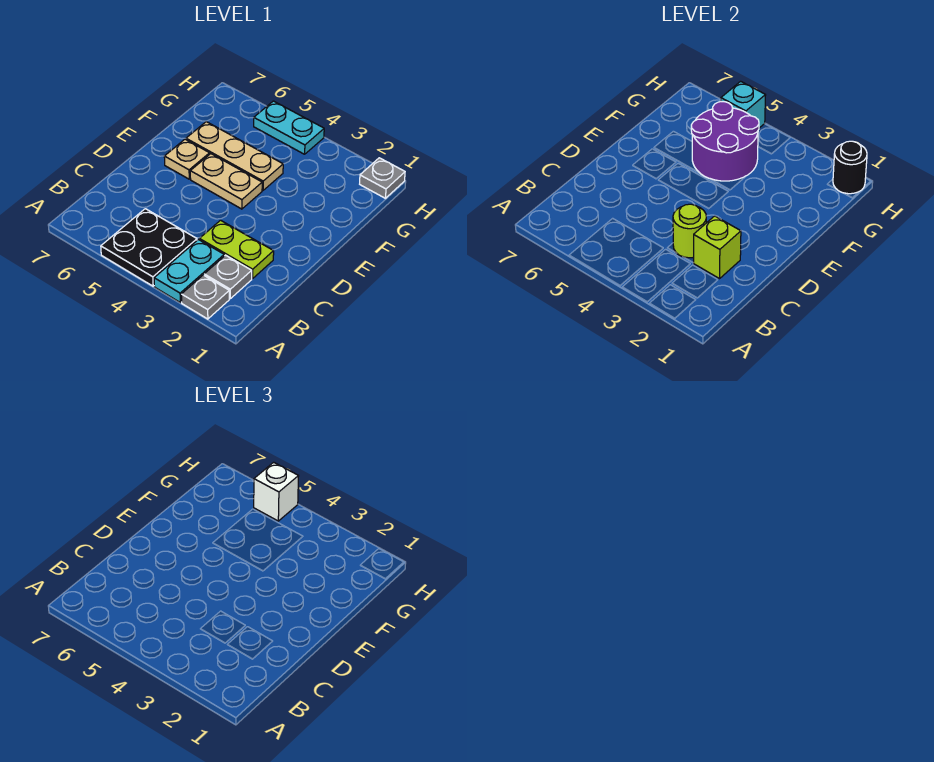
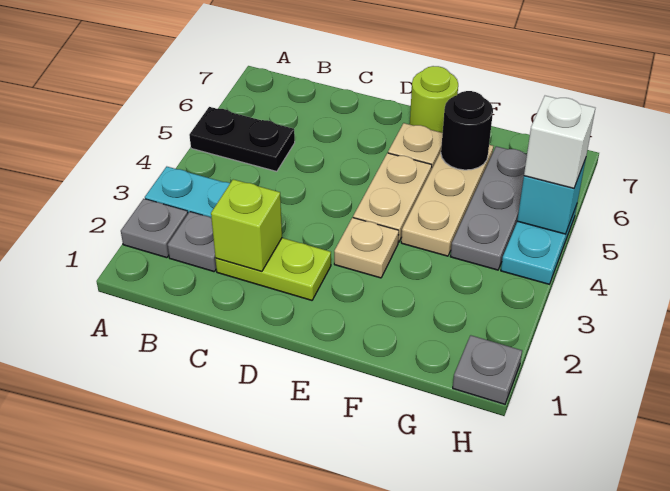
black 2x2 plate [101,209,197,286] -> black 1x2 plate [189,107,295,171]
lime 1x2 plate [199,220,274,279] -> lime 1x2 plate turned to [216,238,331,300]
lime 1x1 round brick [673,204,706,258] -> lime 1x1 round brick moved to [410,66,458,133]
none -> tan 1x1 plate [334,218,399,278]
purple 2x2 round brick [691,102,759,181] -> none
none -> grey 1x3 plate [450,146,527,270]
black 1x1 round brick [833,141,867,194] -> black 1x1 round brick moved to [441,91,493,170]

